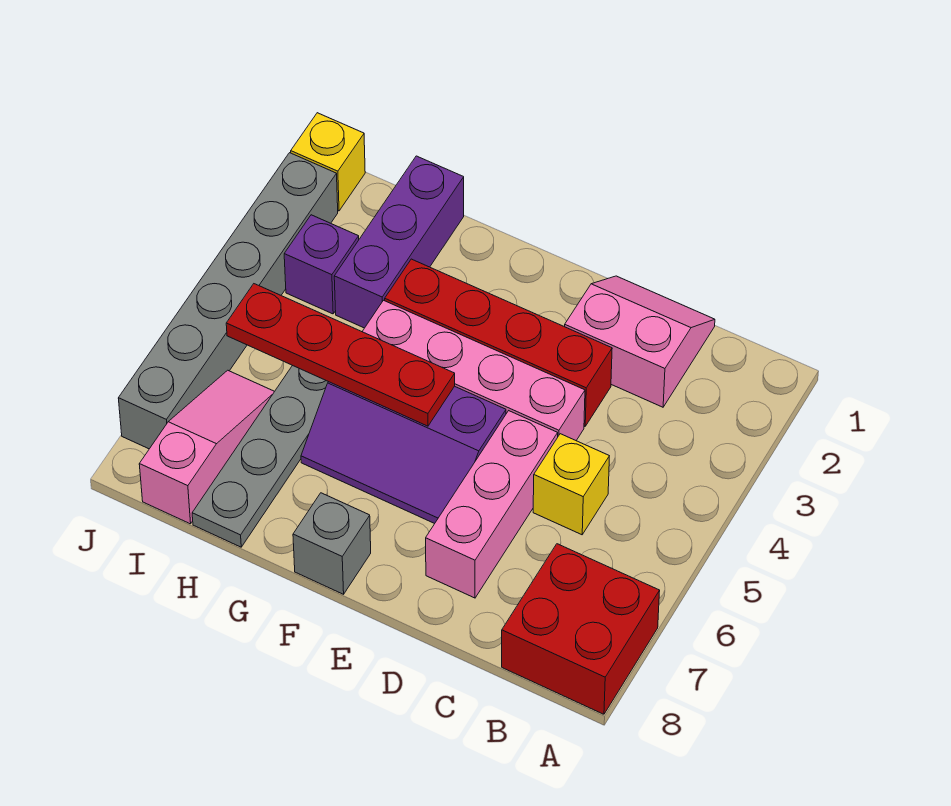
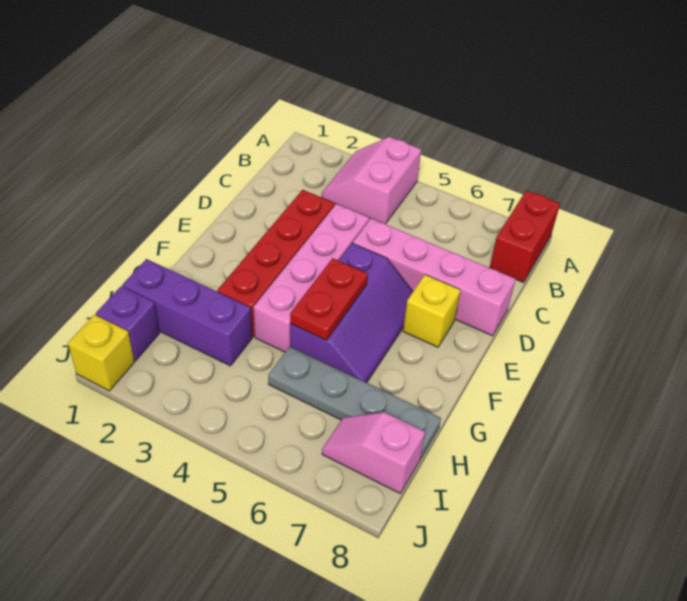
red 2x2 brick [502,544,660,714] -> red 1x2 brick [490,190,560,283]
pink 2x2 slope [565,276,715,407] -> pink 2x2 slope moved to [322,137,421,224]
yellow 1x1 brick [533,434,609,535] -> yellow 1x1 brick moved to [403,275,461,347]
pink 1x3 brick [426,411,558,598] -> pink 1x4 brick [353,218,515,336]
red 1x4 plate [226,284,455,426] -> red 1x2 plate [290,258,368,340]
grey 1x1 brick [293,493,371,594] -> none
purple 1x1 brick [284,215,359,314] -> purple 1x1 brick moved to [96,286,160,361]
pink 1x3 slope [139,370,275,524] -> pink 1x2 slope [322,412,425,493]
grey 1x6 brick [118,153,338,449] -> none

